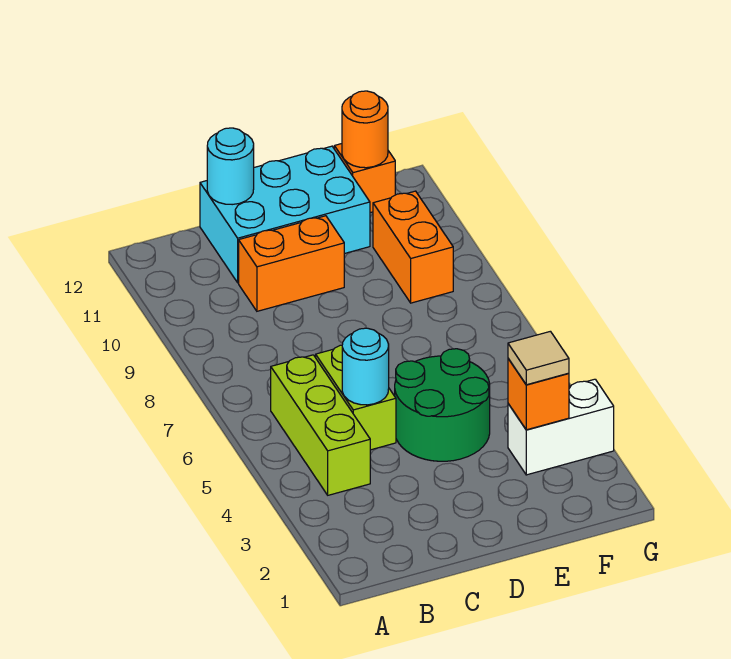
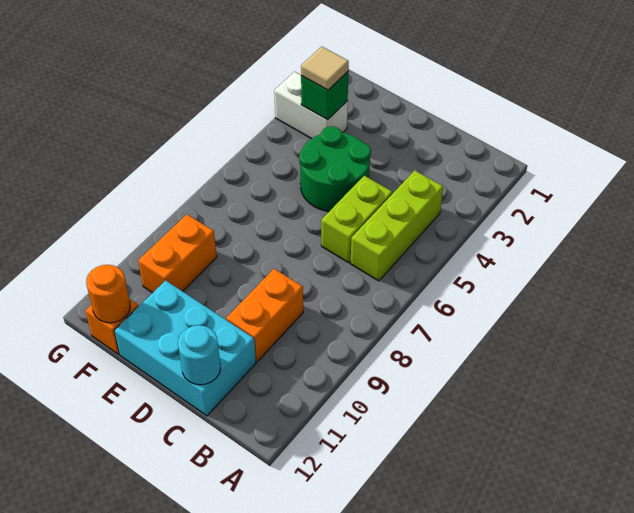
cyan 1x1 round brick [342,328,389,405] -> none
orange 1x2 brick [239,216,344,311] -> orange 1x2 brick turned to [226,269,303,362]
orange 1x1 brick [508,359,569,430] -> green 1x1 brick [301,72,348,120]

